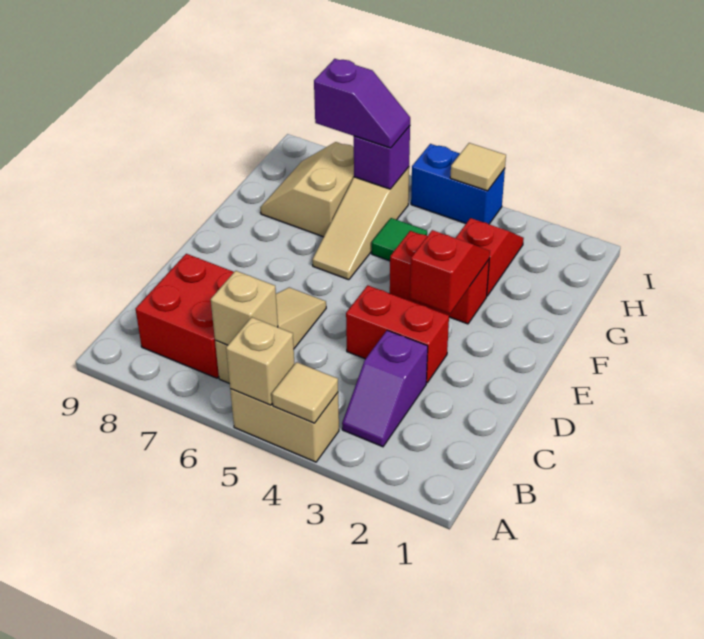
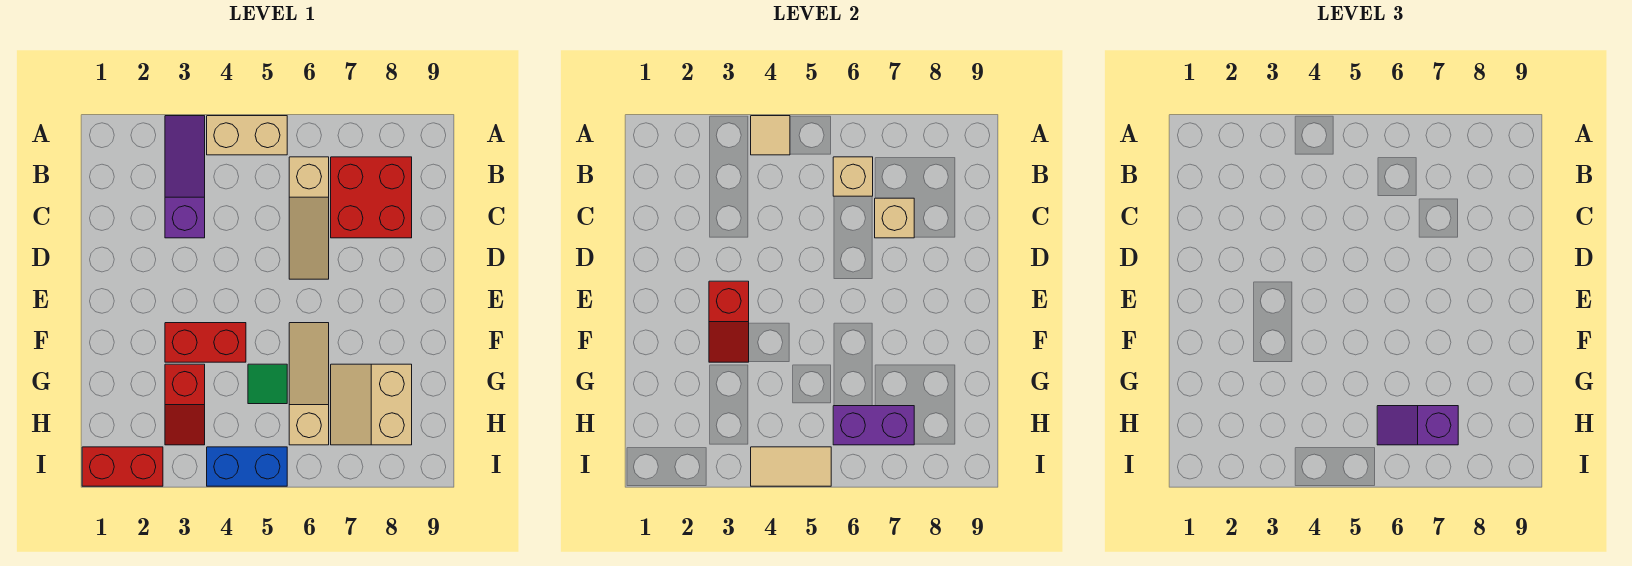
tan 1x1 brick [226,317,294,405] -> tan 1x1 brick moved to [875,198,914,238]
purple 1x2 slope [342,330,428,447] -> purple 1x3 slope [165,116,205,238]
red 1x2 brick [346,285,449,383] -> red 1x2 brick moved to [82,447,163,486]
tan 2x2 slope [260,142,354,237] -> tan 2x2 slope turned to [331,364,412,445]
purple 1x1 brick [354,126,410,189] -> purple 1x2 brick [833,406,914,445]
tan 1x1 tile [450,143,506,191] -> tan 1x2 tile [751,447,831,486]

